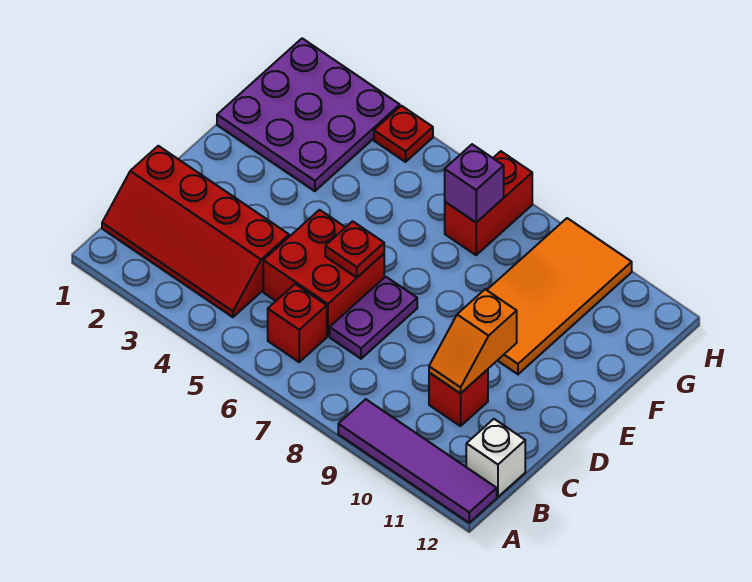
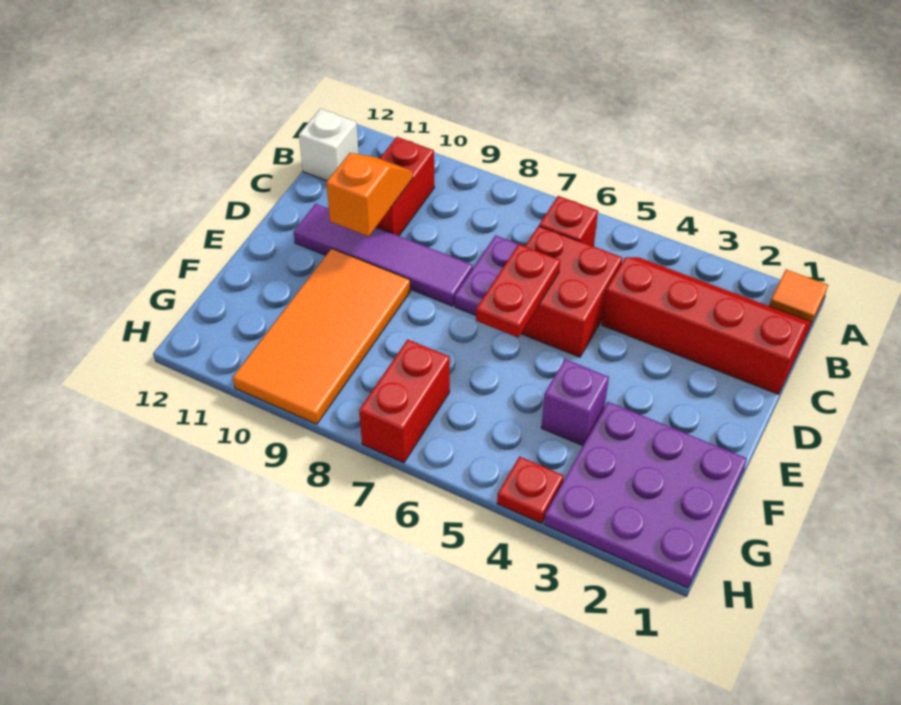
none -> orange 1x1 tile [769,270,828,325]
purple 1x4 tile [338,399,497,523] -> purple 1x4 tile moved to [294,204,473,306]
red 1x1 brick [429,369,488,426] -> red 1x2 brick [377,137,435,236]
red 1x1 plate [325,221,384,277] -> red 1x2 plate [476,244,560,337]
purple 1x1 brick [445,144,504,222] -> purple 1x1 brick moved to [541,359,609,446]

